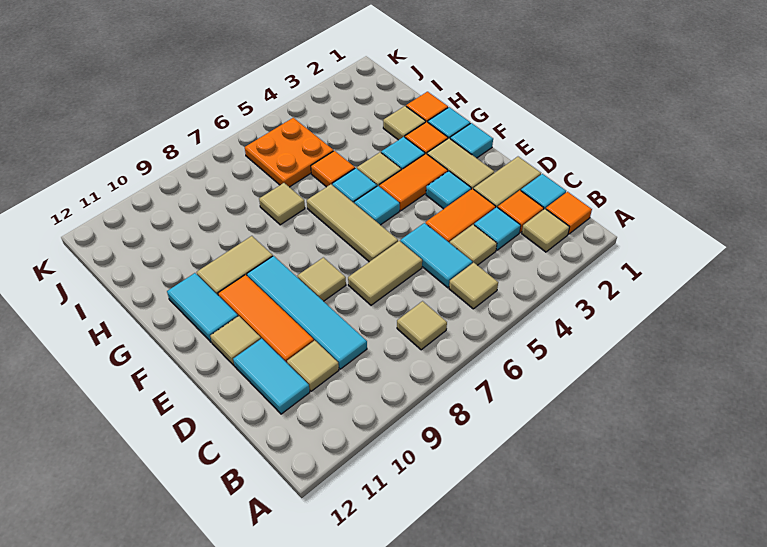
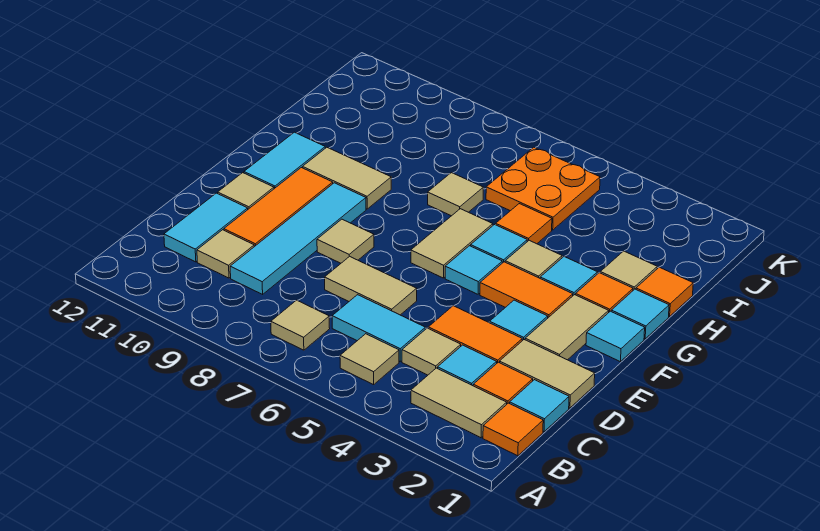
tan 1x1 tile [522,209,569,252] -> tan 1x2 tile [411,368,507,438]
cyan 1x2 tile [400,223,472,288] -> cyan 1x2 tile turned to [332,295,425,361]
tan 1x3 tile [307,184,398,262] -> tan 1x2 tile [411,209,493,278]

